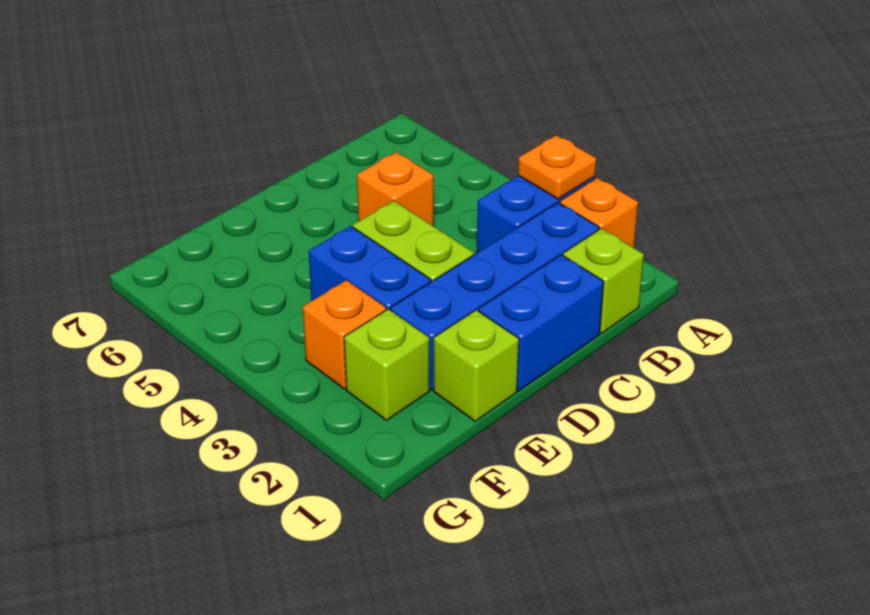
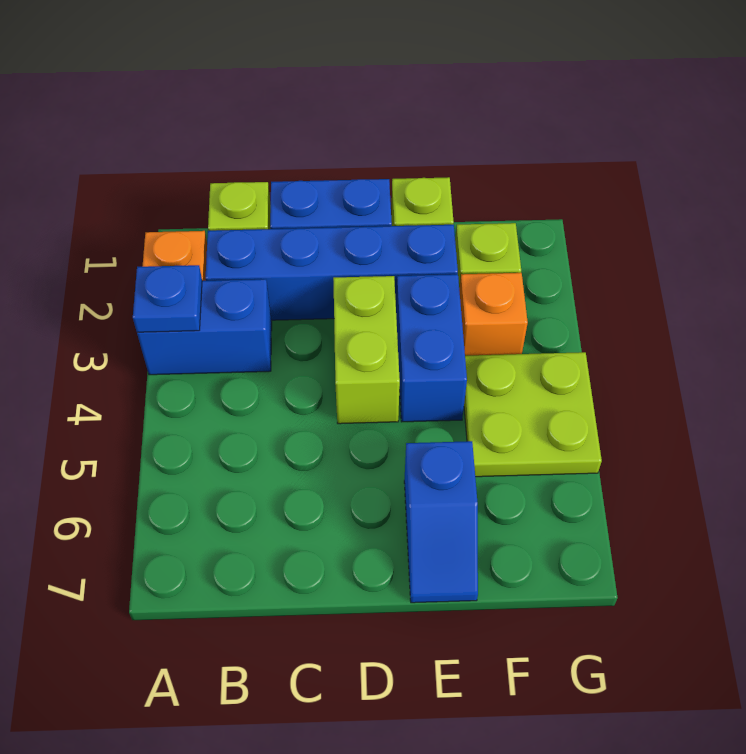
orange 1x1 plate [518,135,596,199] -> blue 1x1 plate [133,265,202,332]
orange 1x1 brick [357,152,434,226] -> none
none -> blue 1x2 slope [404,441,478,603]
none -> lime 2x2 plate [464,352,602,477]

